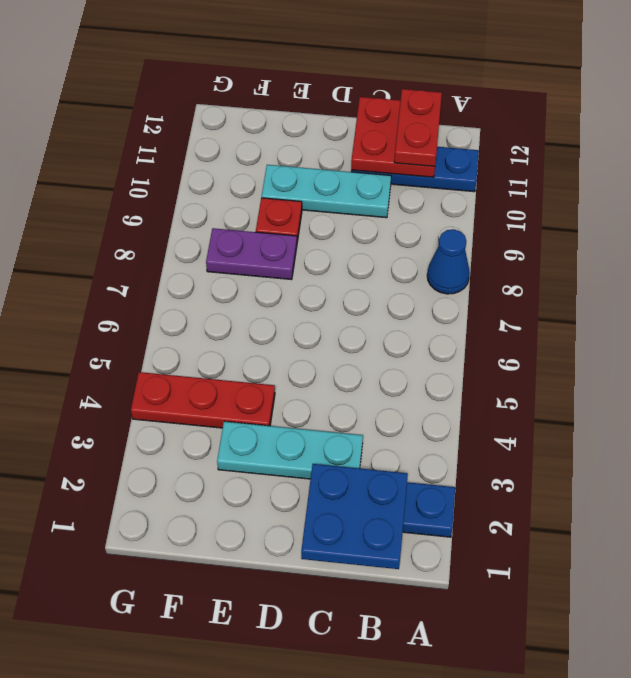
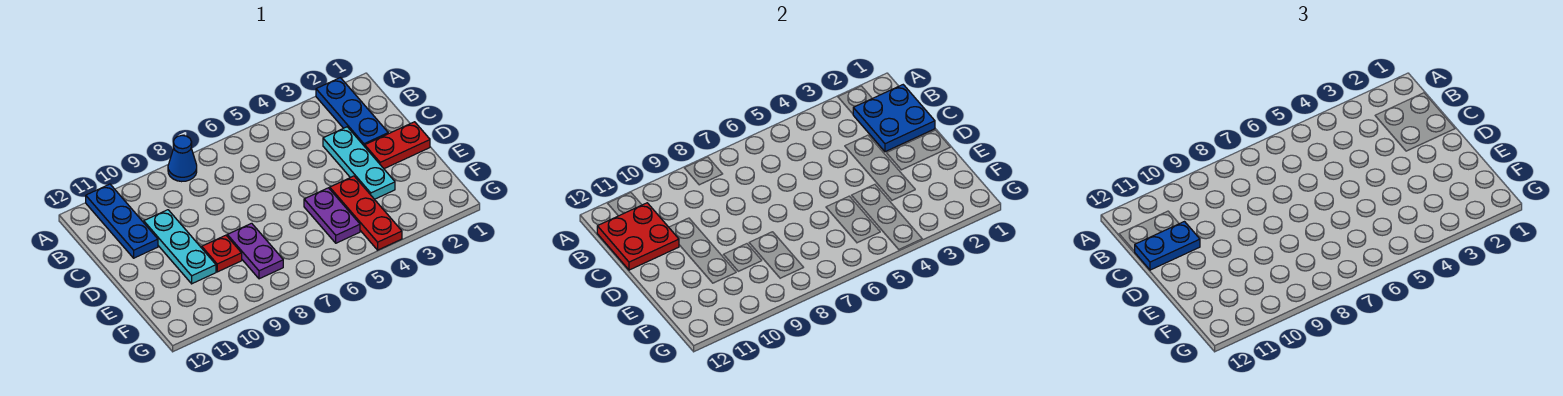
red 1x2 plate [394,89,442,166] -> red 1x2 plate moved to [365,122,430,169]
none -> blue 1x2 plate [1134,222,1200,270]
none -> purple 1x2 plate [304,188,360,243]

